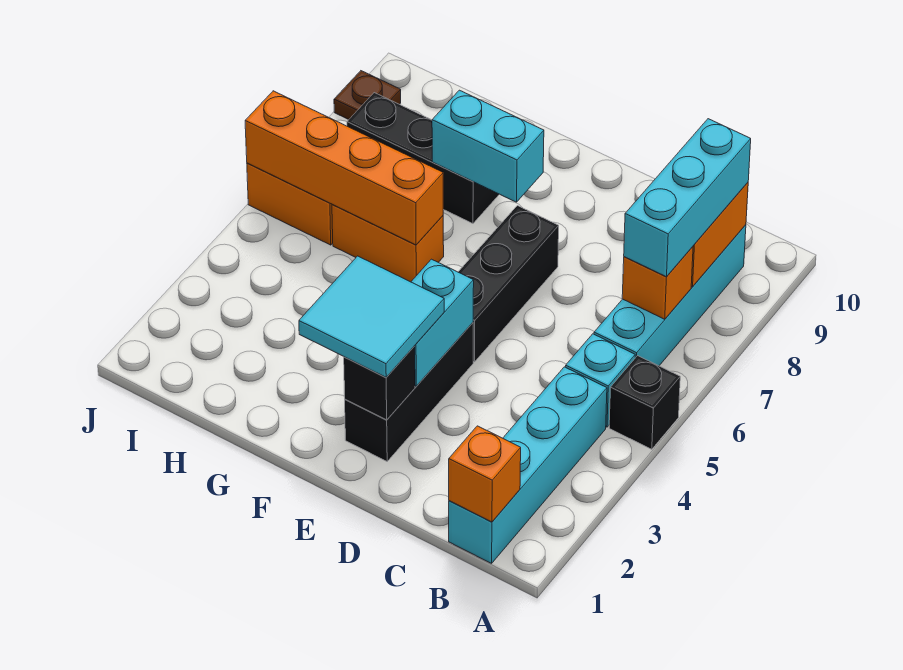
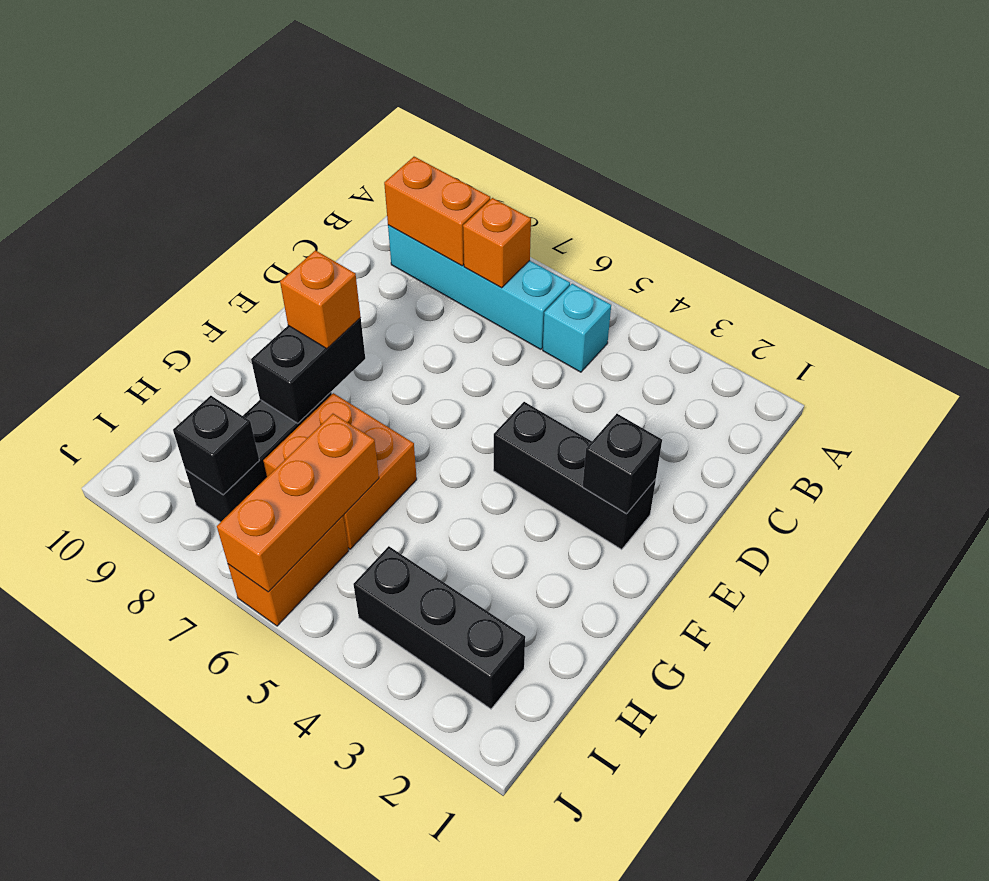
black 1x1 brick [609,356,680,449] -> black 1x1 brick moved to [173,396,259,495]
cyan 1x4 brick [449,367,607,563] -> none
orange 1x1 brick [449,426,521,522] -> orange 1x1 brick moved to [280,250,361,349]
cyan 1x3 brick [624,119,751,277] -> none
cyan 2x2 tile [299,256,444,377] -> none
cyan 1x2 brick [411,259,474,386] -> none
black 1x3 brick [458,206,559,362] -> black 1x3 brick moved to [353,546,525,709]
cyan 1x2 brick [432,90,544,202] -> black 1x2 brick [251,318,365,423]
orange 1x2 brick [332,204,444,282] -> orange 2x2 brick [263,393,417,549]
orange 1x4 brick [245,91,443,245] -> orange 1x3 brick [217,414,379,592]
brown 1x1 plate [334,71,401,120] -> none

